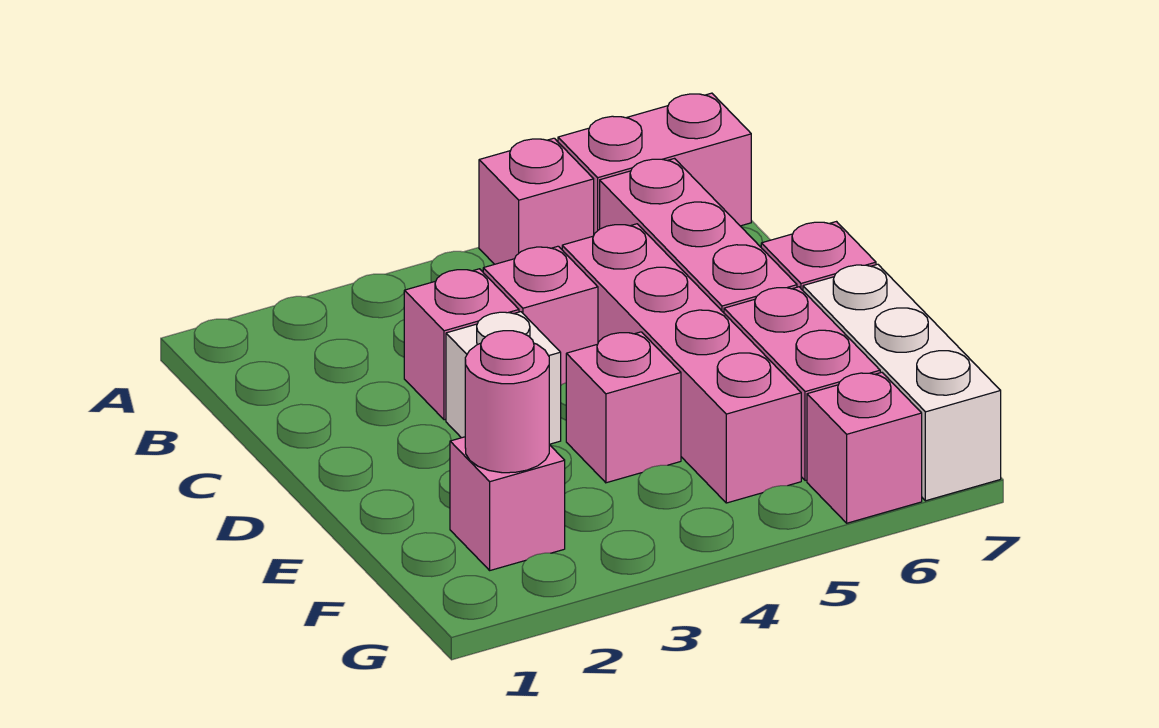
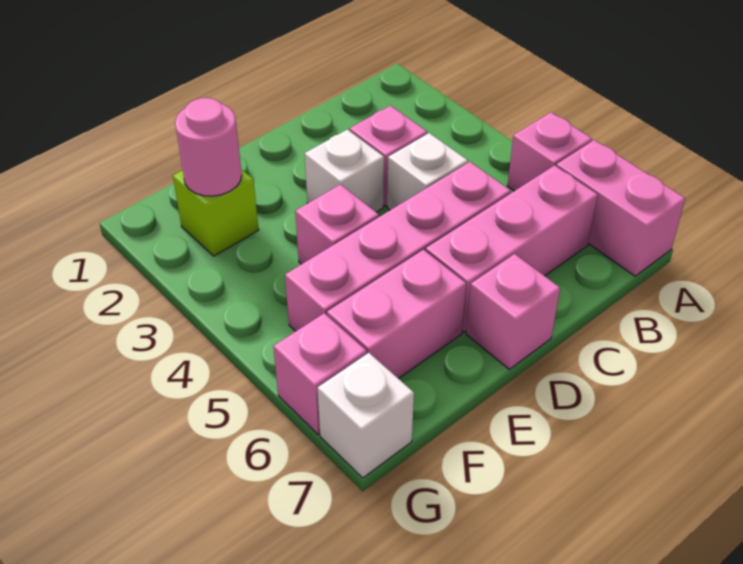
pink 1x1 brick [483,246,598,385] -> white 1x1 brick [387,133,468,210]
white 1x3 brick [803,264,1001,501] -> white 1x1 brick [318,353,414,478]
pink 1x1 brick [450,437,565,570] -> lime 1x1 brick [173,169,259,256]

